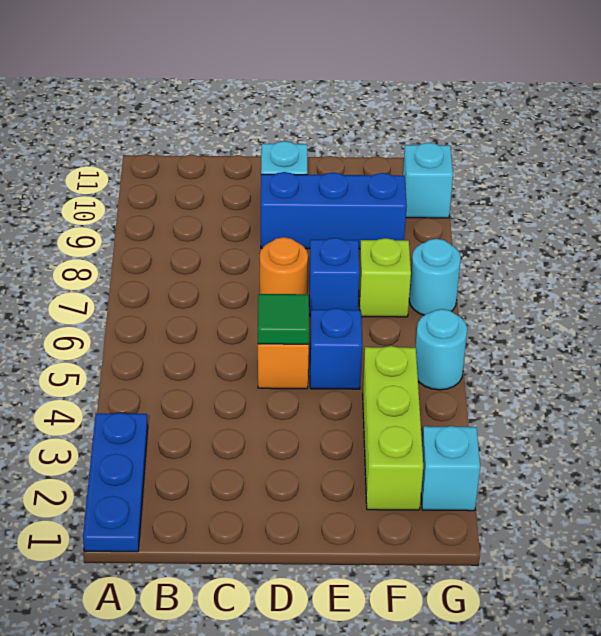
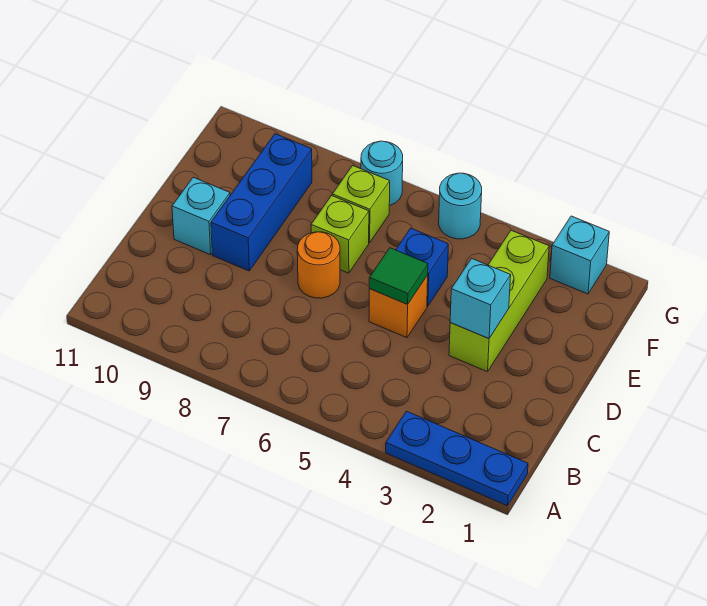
blue 1x1 brick [309,238,360,316] -> lime 1x1 brick [311,196,369,273]
lime 1x3 brick [363,346,423,510] -> lime 1x3 brick turned to [449,230,549,372]
cyan 1x1 brick [403,143,453,218] -> cyan 1x1 brick moved to [450,258,511,339]

